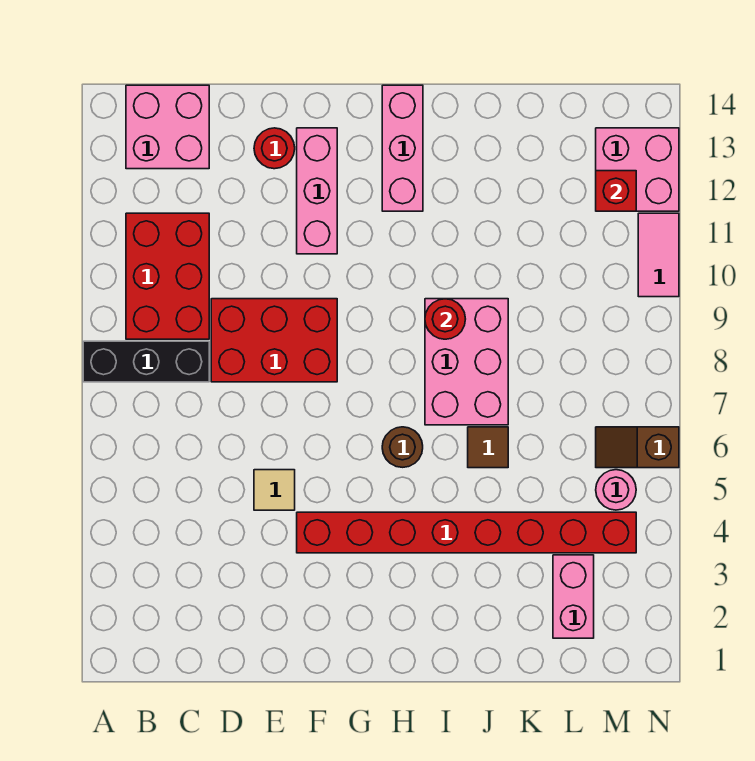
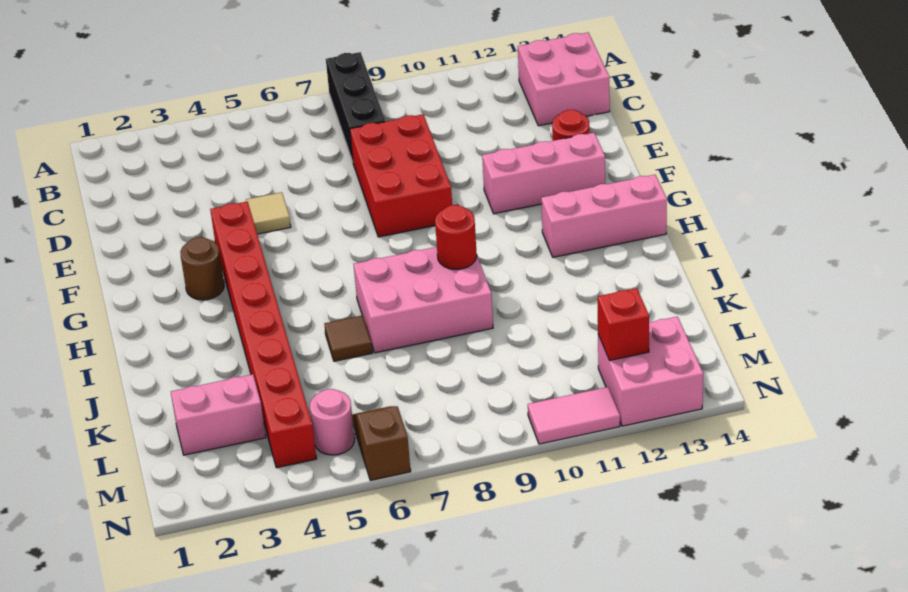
red 2x3 brick [126,213,209,339] -> none
brown 1x1 round brick [382,427,423,467] -> brown 1x1 round brick moved to [180,237,224,300]

